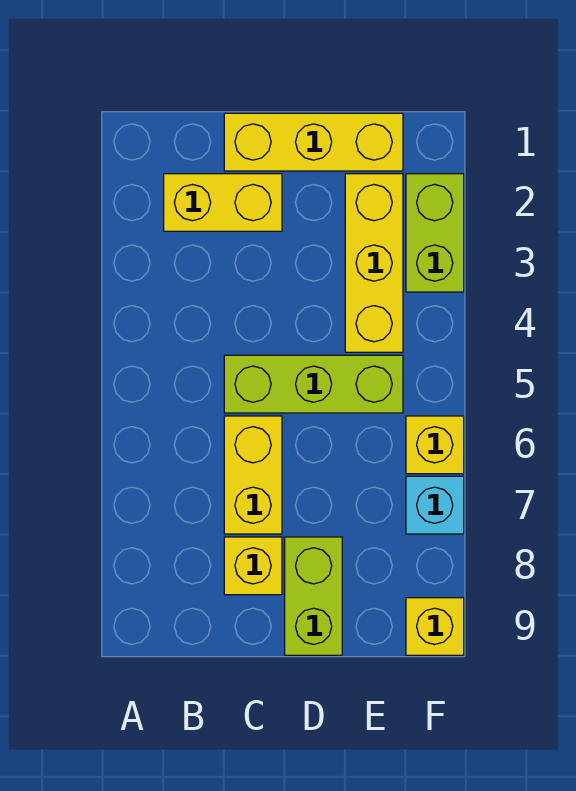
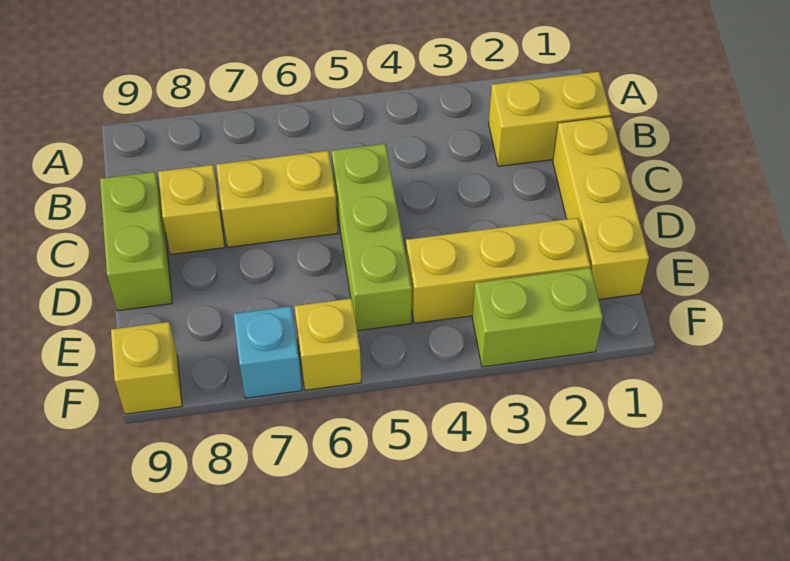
yellow 1x2 brick [164,174,282,231] -> yellow 1x2 brick turned to [489,72,611,166]
lime 1x2 brick [285,537,342,655] -> lime 1x2 brick turned to [100,172,172,311]

